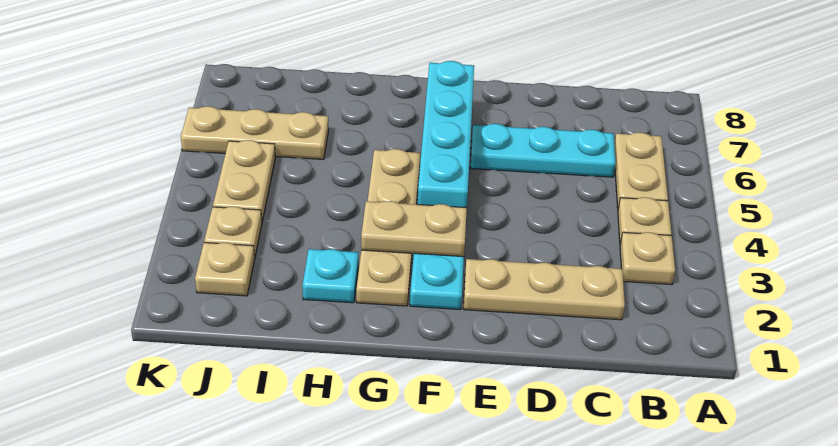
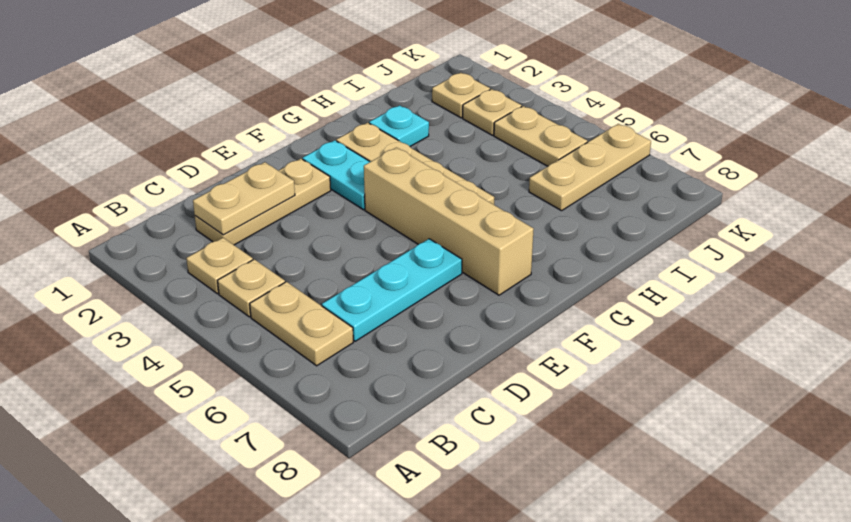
tan 1x2 plate [361,201,467,257] -> tan 1x2 plate moved to [193,162,295,235]
cyan 1x4 brick [417,61,474,208] -> tan 1x4 brick [364,148,534,295]

